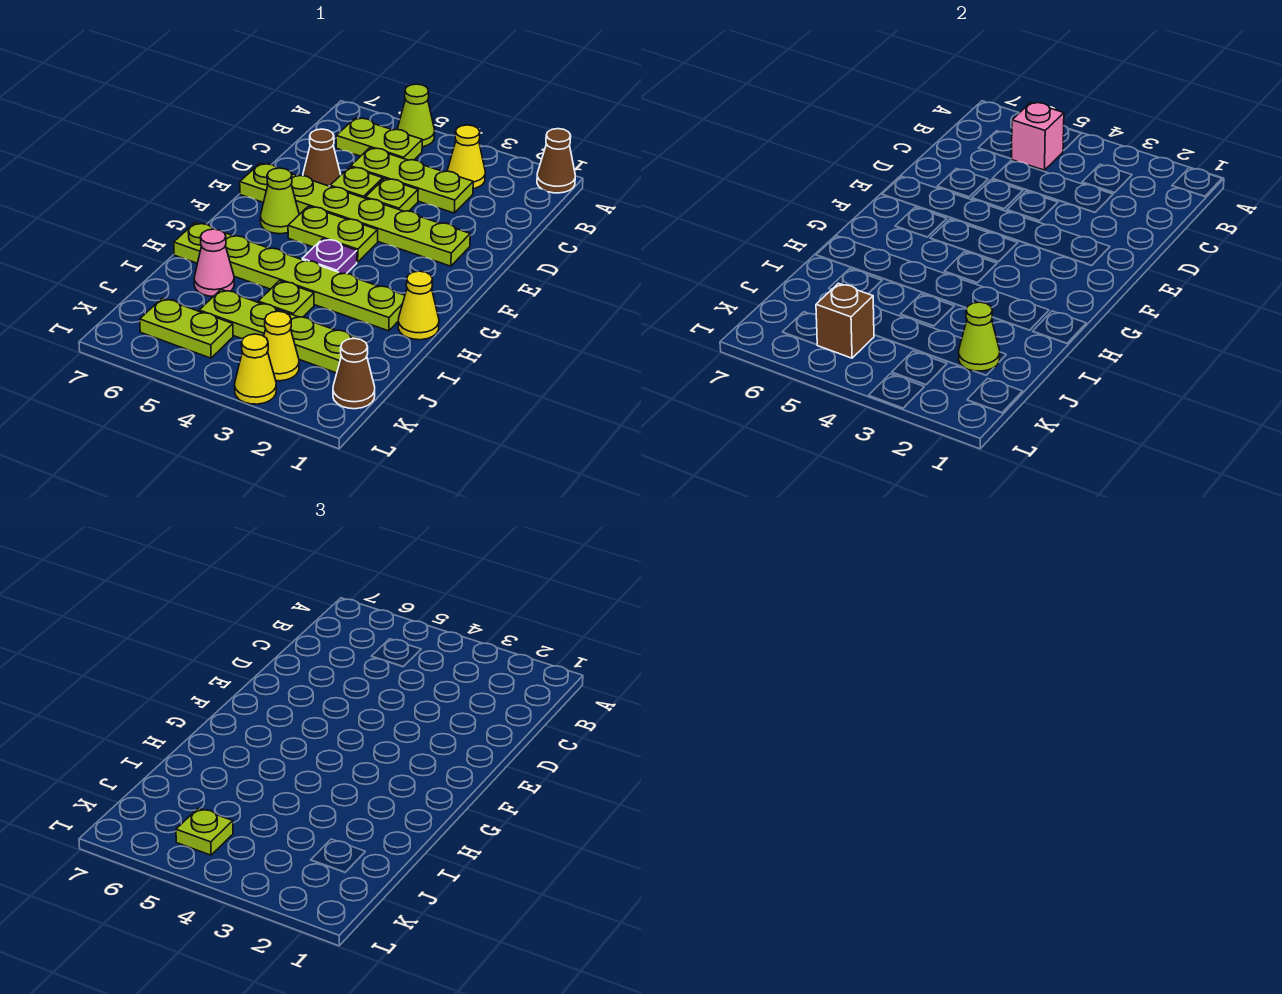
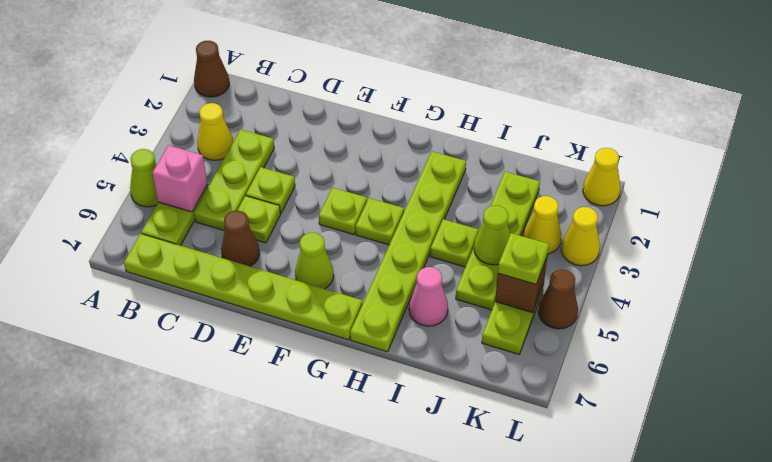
lime 1x6 plate [240,163,470,266] -> lime 1x6 plate turned to [124,234,363,340]
lime 1x2 plate [288,206,378,262] -> lime 1x1 plate [319,188,367,235]
purple 1x1 plate [302,239,357,274] -> lime 1x1 plate [356,198,404,245]
yellow 1x1 cone [398,271,439,340] -> yellow 1x1 cone moved to [583,148,621,206]
lime 1x1 cone [959,302,1000,371] -> lime 1x1 cone moved to [474,206,510,265]
brown 1x1 cone [333,338,375,409] -> brown 1x1 cone moved to [538,270,578,329]

